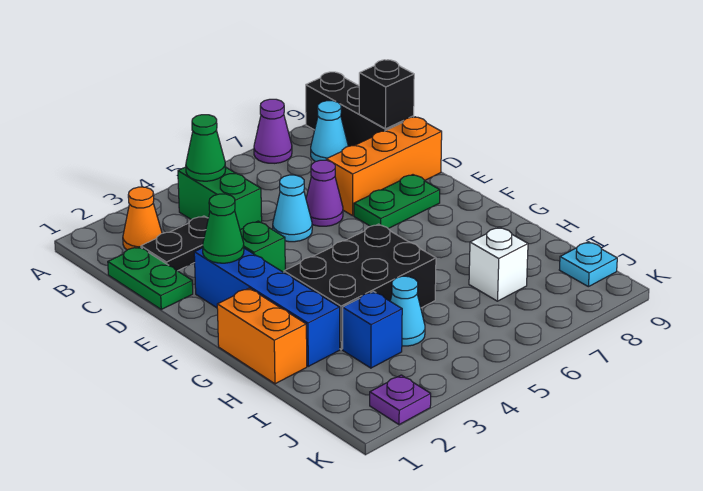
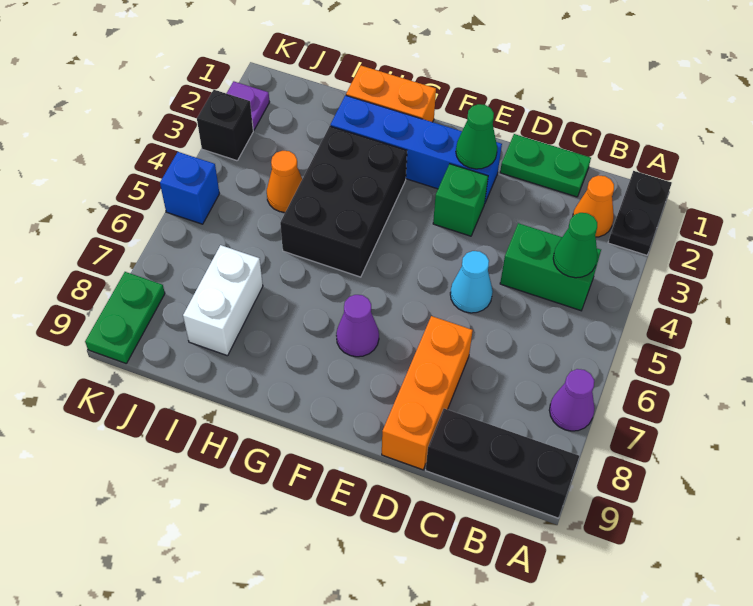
cyan 1x1 cone [311,101,348,162] -> none
black 1x2 plate [141,216,208,271] -> black 1x2 plate moved to [608,171,672,255]
black 1x1 brick [359,60,414,129] -> black 1x1 brick moved to [197,90,253,161]
purple 1x1 cone [306,160,343,226] -> purple 1x1 cone moved to [336,295,379,357]
green 1x2 plate [354,175,440,229] -> green 1x2 plate moved to [85,272,165,363]
blue 1x1 brick [343,291,402,368] -> blue 1x1 brick moved to [160,152,219,224]
cyan 1x1 cone [390,276,425,346] -> orange 1x1 cone [267,151,302,212]
white 1x1 brick [469,227,528,301] -> white 1x2 brick [183,245,263,356]
cyan 1x1 plate [559,242,617,287] -> none

